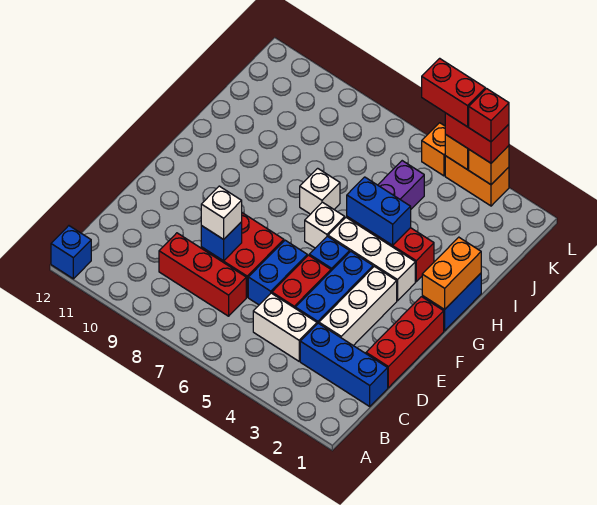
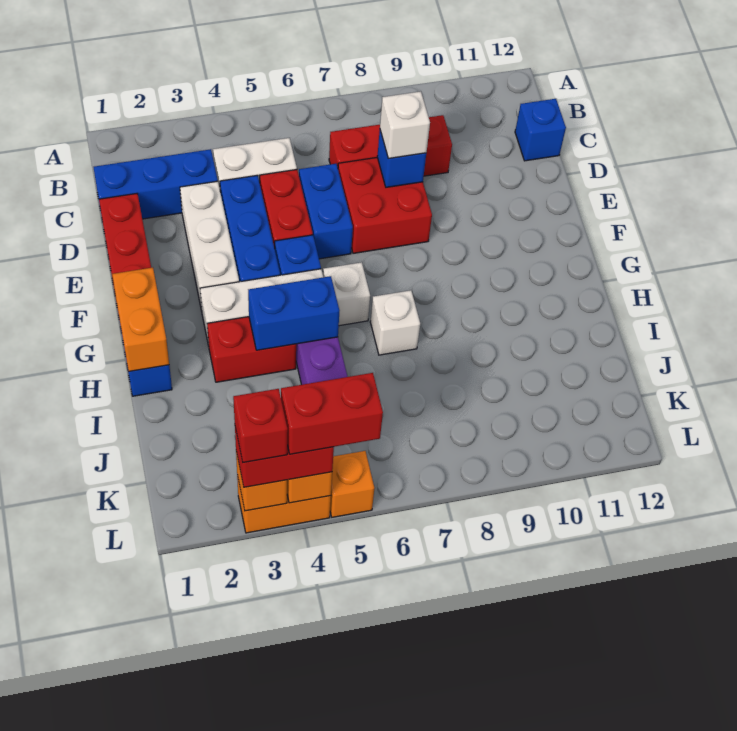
blue 1x1 brick [51,226,91,279] -> blue 1x1 brick moved to [515,99,566,161]

